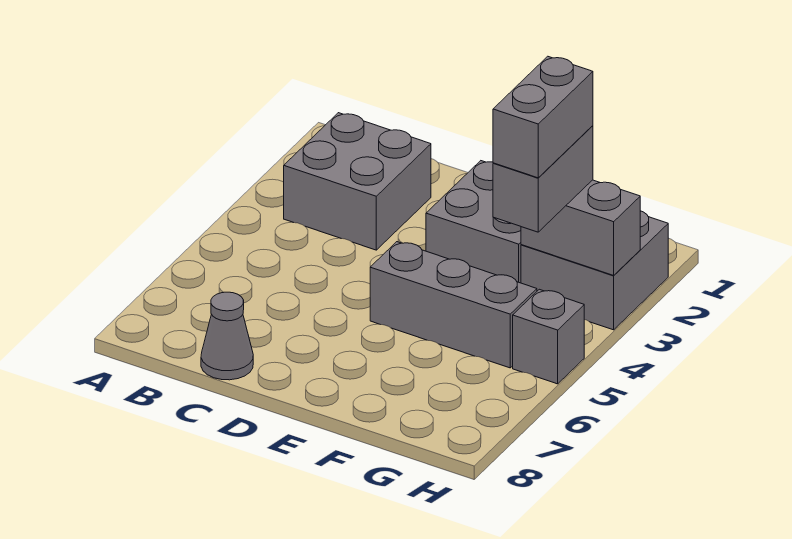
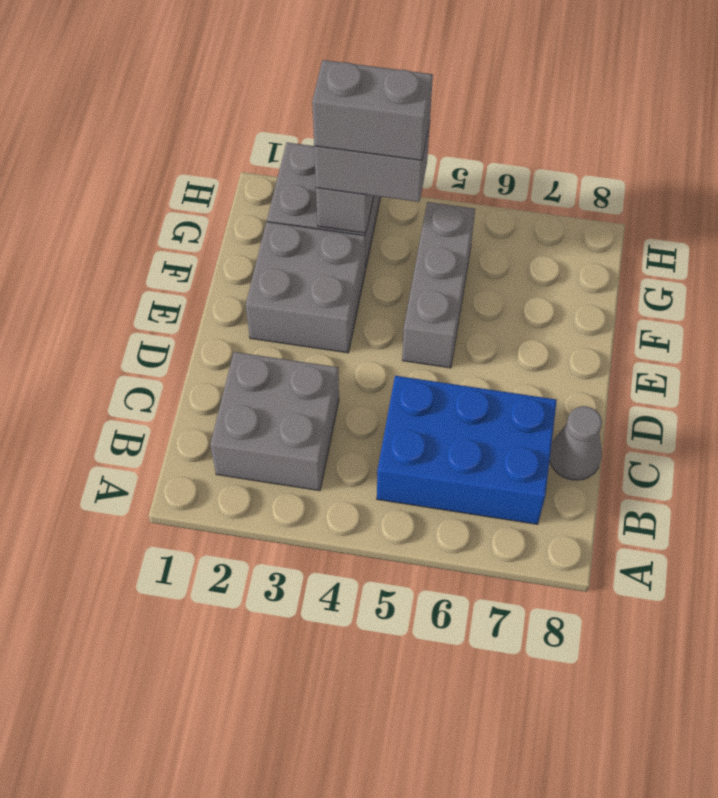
none -> blue 2x3 brick [377,376,557,524]
grey 1x1 brick [513,289,584,384] -> none

